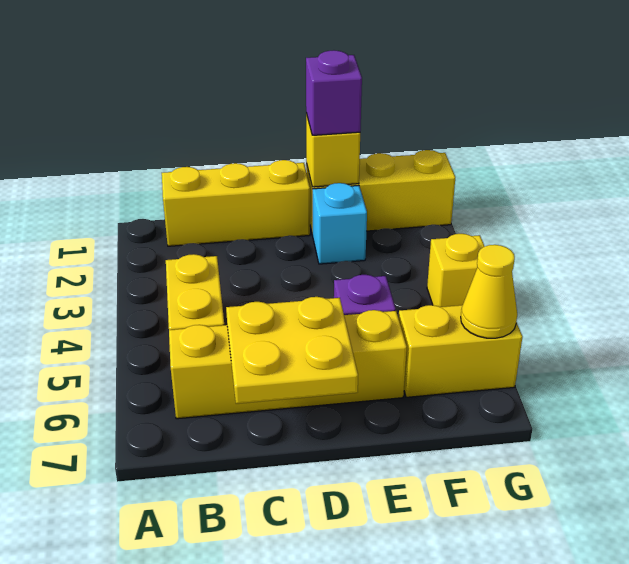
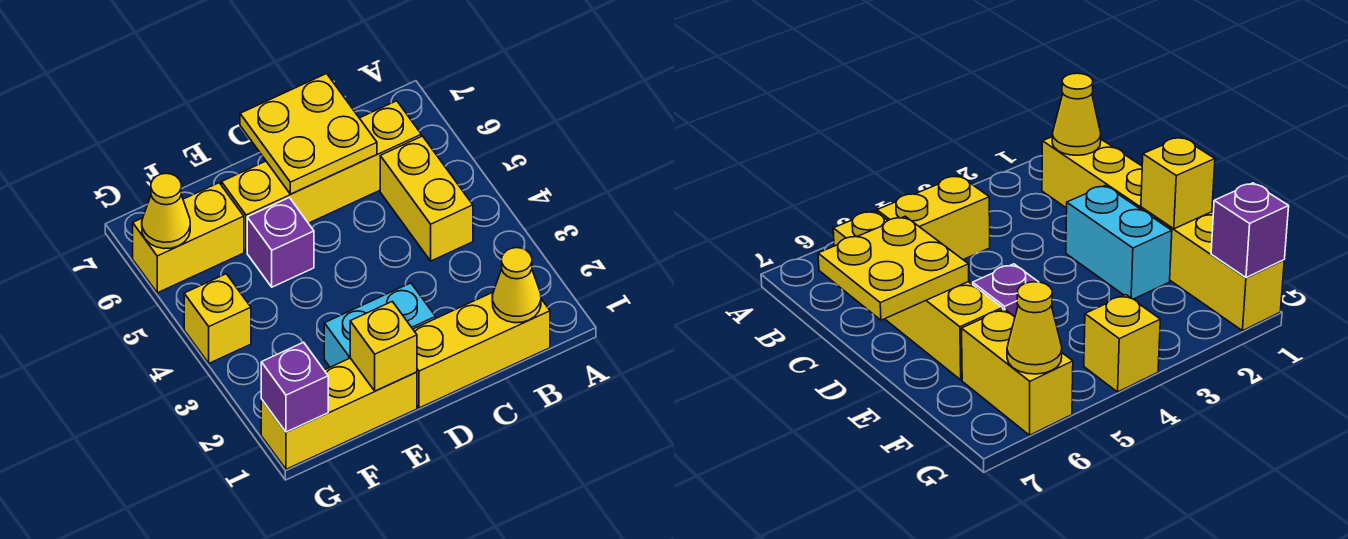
none -> yellow 1x1 cone [492,248,541,323]
purple 1x1 brick [306,50,362,135] -> purple 1x1 brick moved to [261,342,328,432]
cyan 1x1 brick [313,183,367,264] -> cyan 1x2 brick [324,283,436,367]

